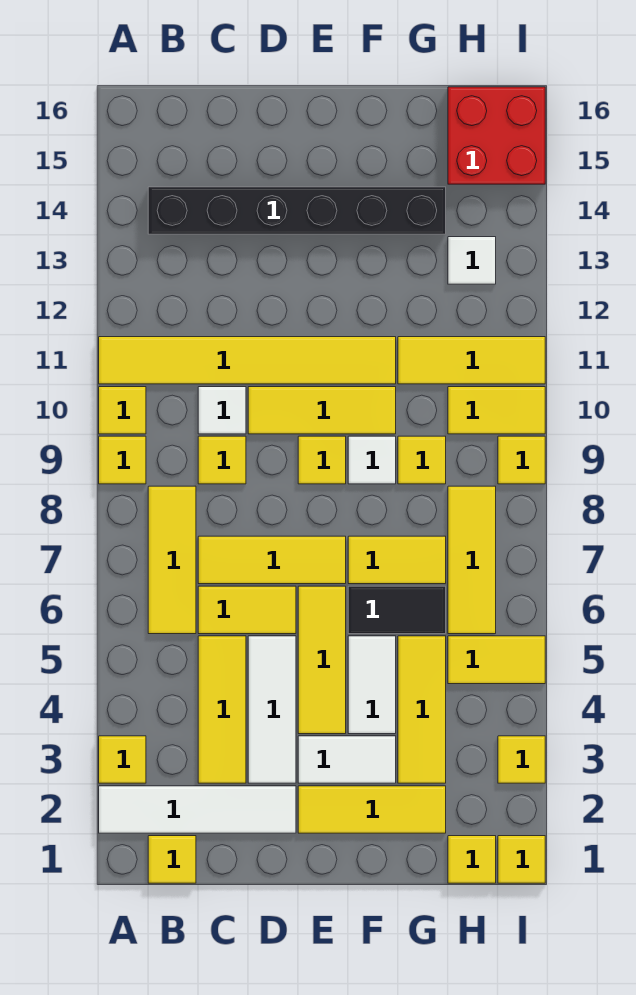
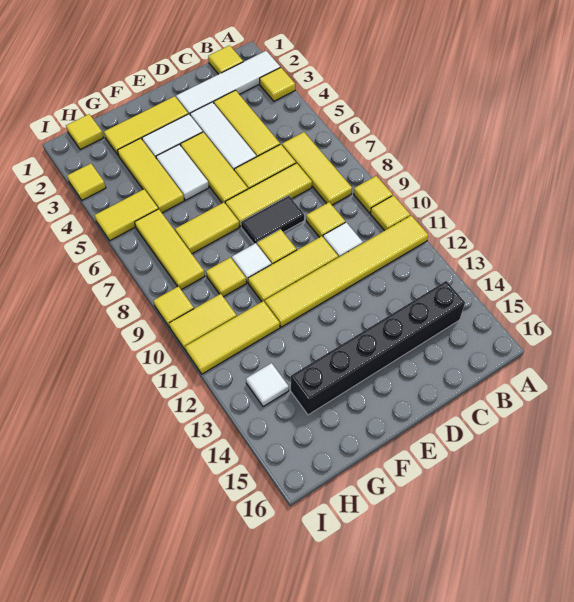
black 1x2 tile [348,586,446,634] -> black 1x2 tile moved to [241,196,304,244]
red 2x2 brick [448,87,545,184] -> none
yellow 1x1 tile [498,836,545,883] -> none

